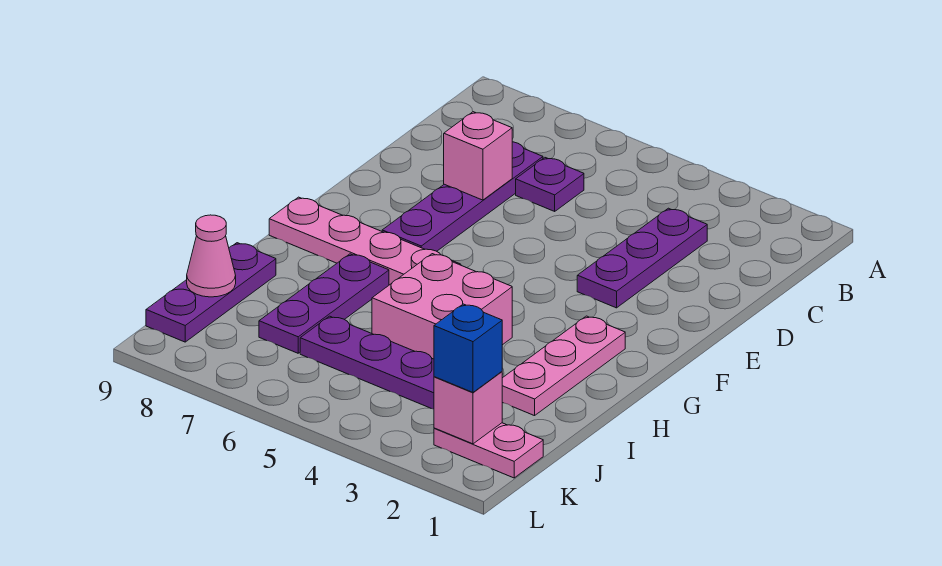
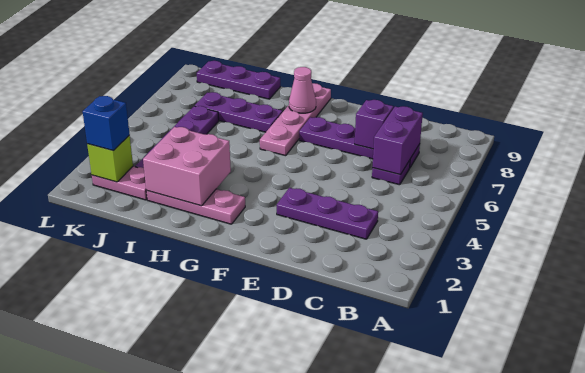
none -> purple 1x2 brick [372,106,423,175]
pink 1x1 brick [444,112,512,200] -> purple 1x1 brick [355,100,394,149]
pink 2x2 brick [372,254,512,359] -> pink 2x2 brick moved to [143,127,231,206]
pink 1x1 cone [187,215,236,297] -> pink 1x1 cone moved to [289,67,316,113]
pink 1x2 plate [434,423,543,478] -> pink 1x2 plate turned to [92,166,147,200]
pink 1x1 brick [434,372,502,444] -> lime 1x1 brick [87,136,133,182]

